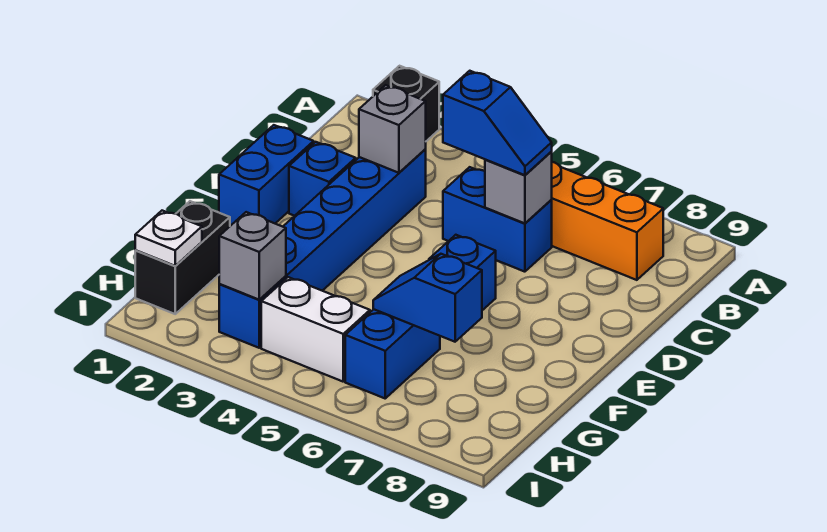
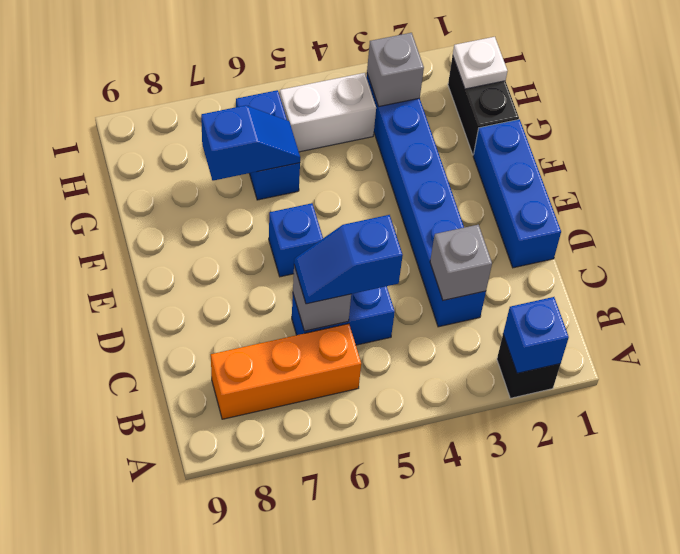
blue 1x2 brick [219,125,314,226] -> blue 1x3 brick [473,119,561,268]
blue 1x1 brick [289,142,356,216] -> blue 1x1 brick moved to [503,297,569,373]

